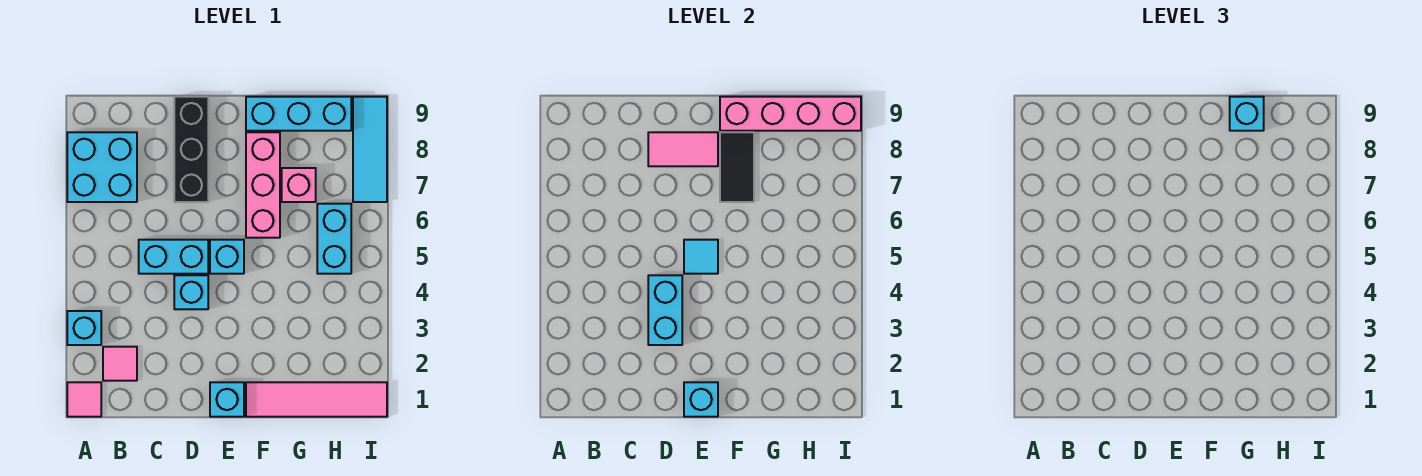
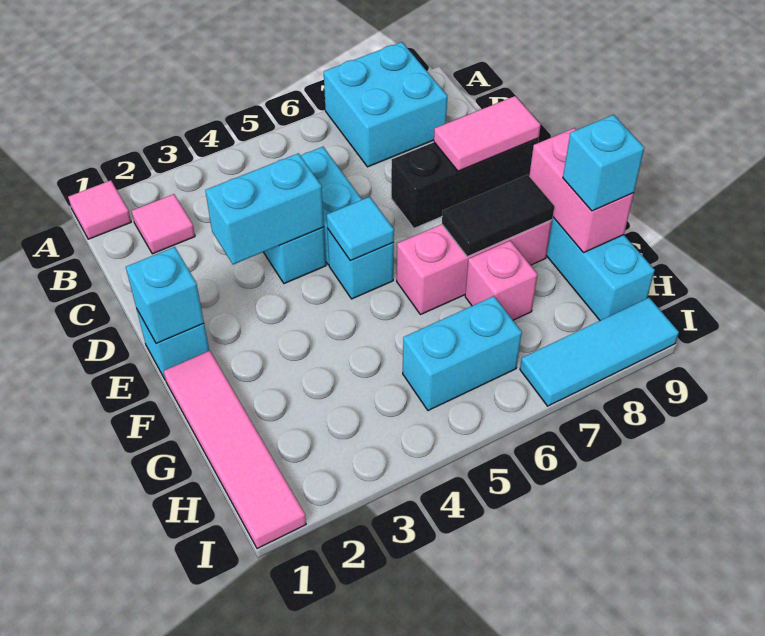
cyan 1x1 brick [67,311,101,345] -> none
pink 1x2 tile [648,132,718,166] -> pink 1x2 tile turned to [434,96,541,171]
pink 1x4 brick [720,97,861,131] -> pink 1x2 brick [529,128,634,252]

